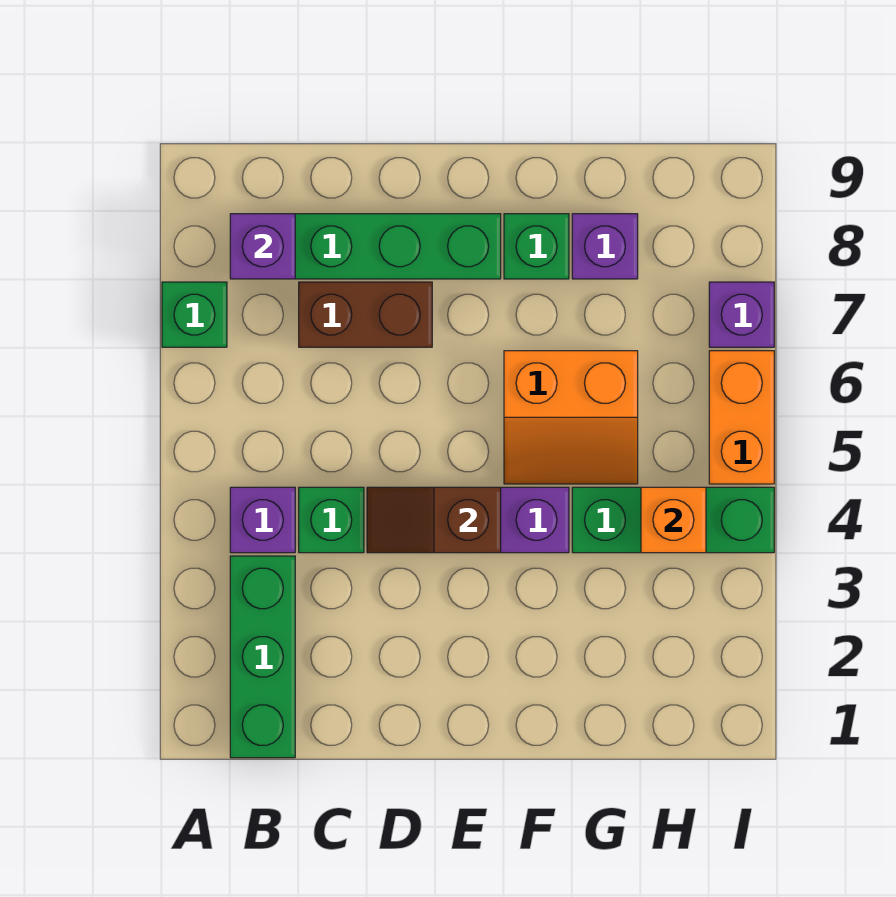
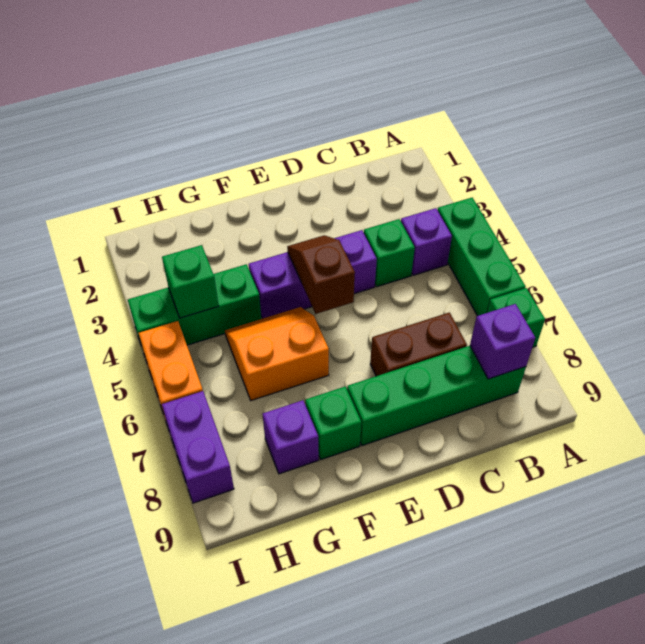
green 1x3 brick [230,556,295,758] -> green 1x3 brick moved to [438,198,525,316]
brown 1x2 slope [367,487,501,553] -> brown 1x2 slope turned to [287,235,355,314]
orange 1x1 brick [641,487,706,553] -> green 1x1 brick [162,245,219,318]
purple 1x1 brick [709,282,774,347] -> purple 1x2 brick [162,391,234,503]

